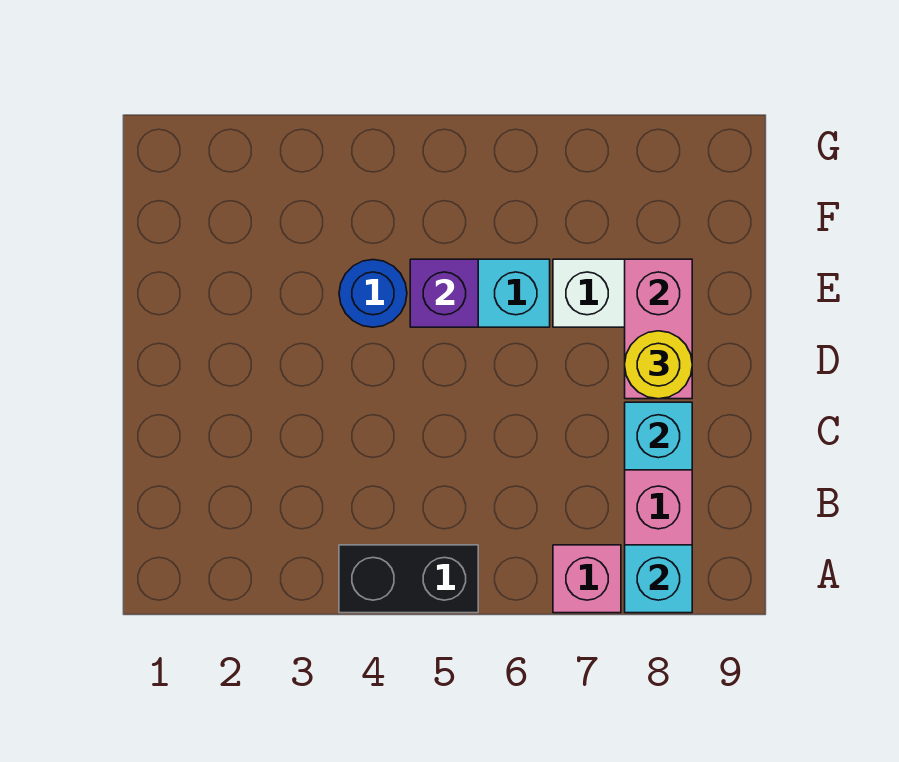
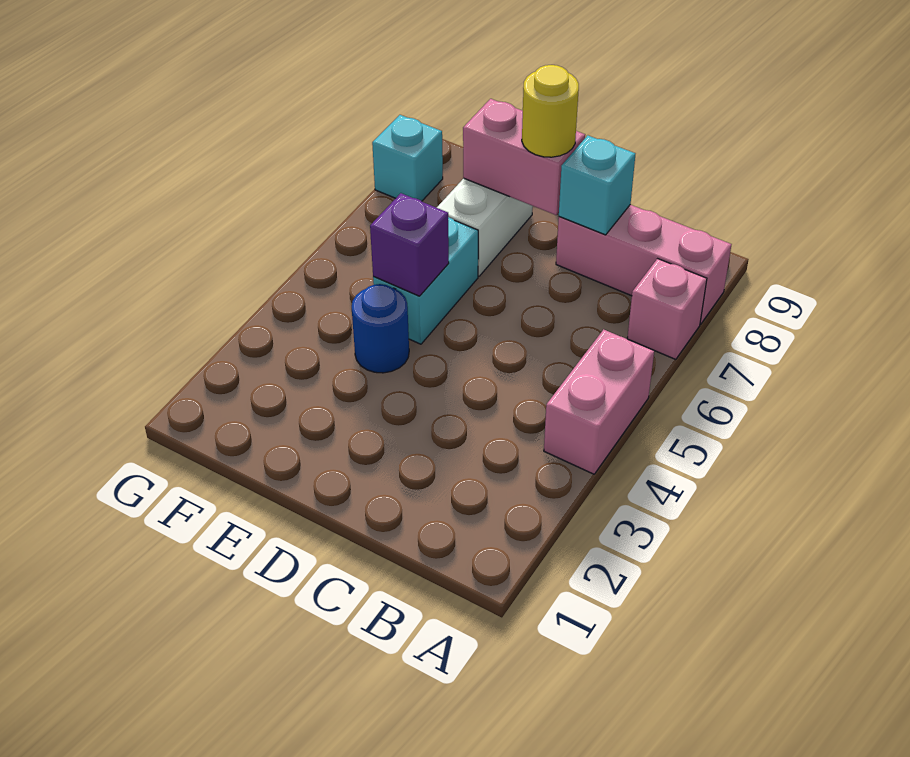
black 1x2 brick [339,545,478,613] -> pink 1x2 brick [544,329,654,474]
cyan 1x1 brick [625,545,692,613] -> cyan 1x1 brick moved to [372,115,443,201]

